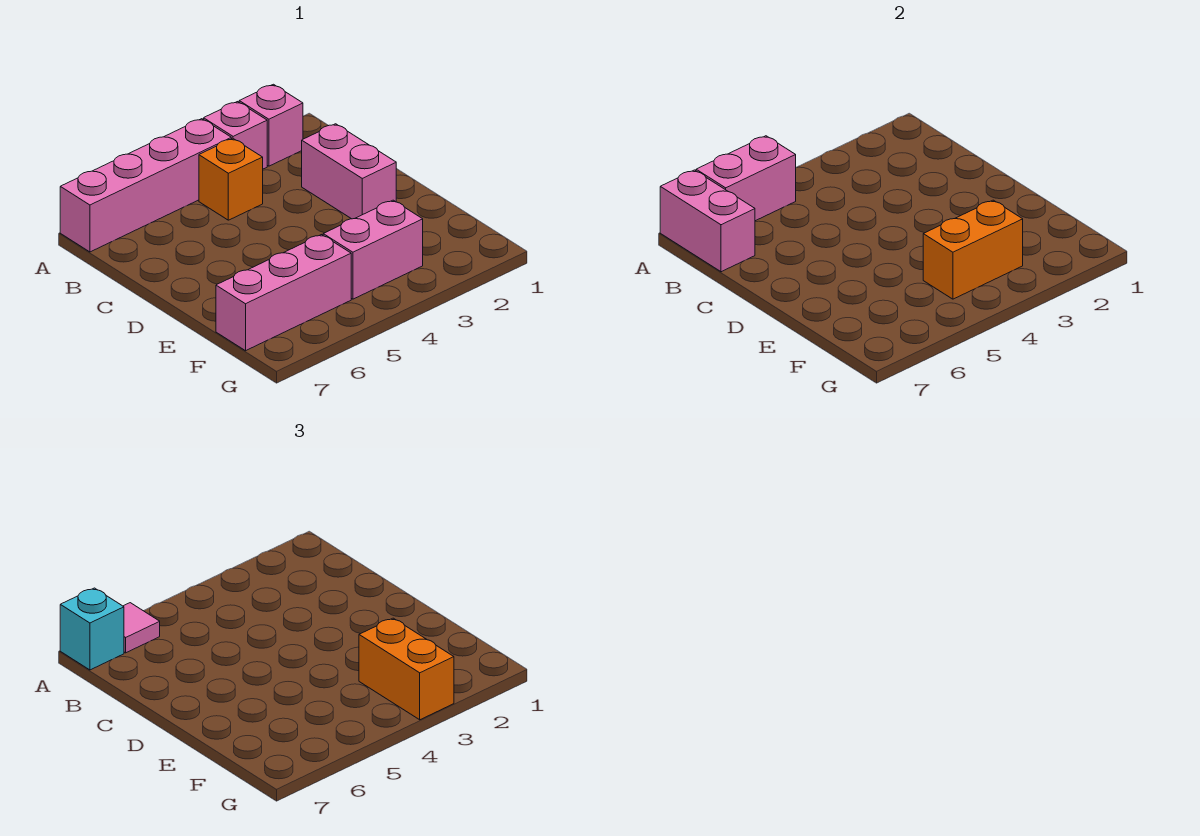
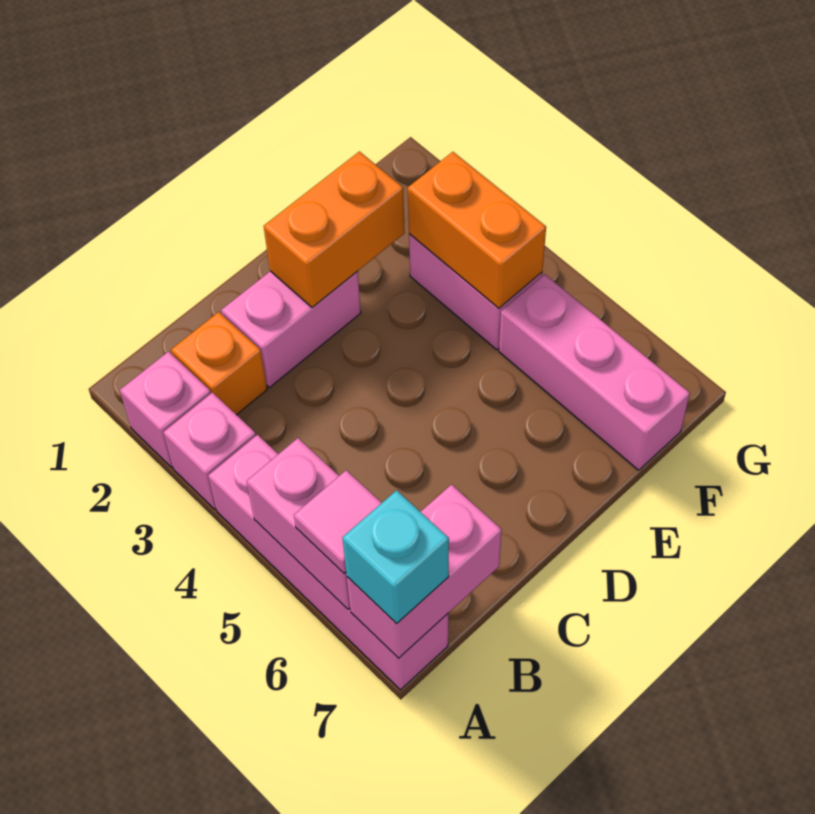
orange 1x1 brick [199,138,263,220] -> orange 1x1 brick moved to [171,312,267,415]
orange 1x2 brick [359,618,454,720] -> orange 1x2 brick moved to [264,152,405,307]

